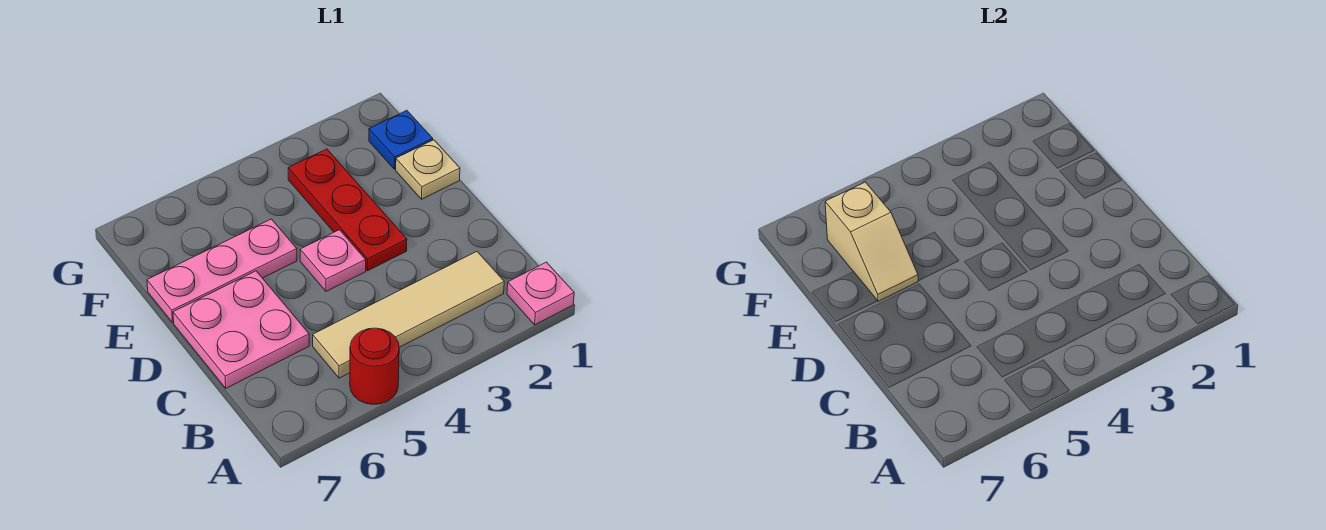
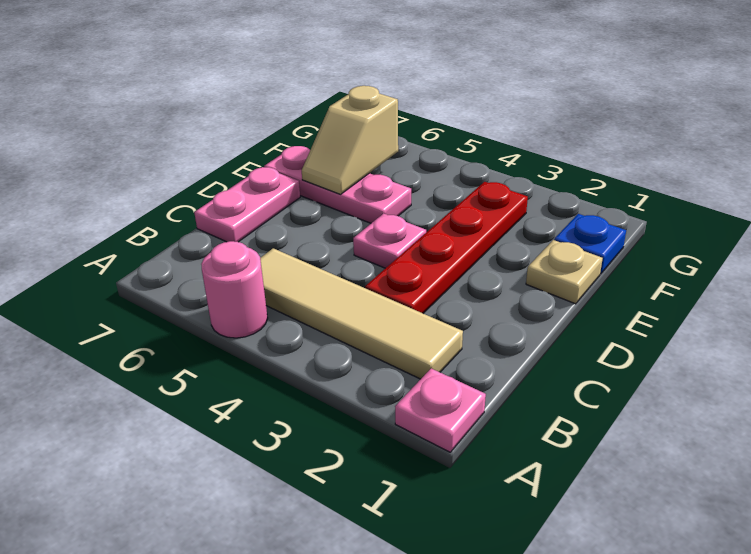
red 1x1 round brick [350,328,399,404] -> pink 1x1 round brick [201,241,268,338]
pink 2x2 plate [173,271,309,388] -> pink 1x2 plate [194,167,300,242]
red 1x3 plate [288,149,407,271] -> red 1x4 plate [365,182,528,313]

